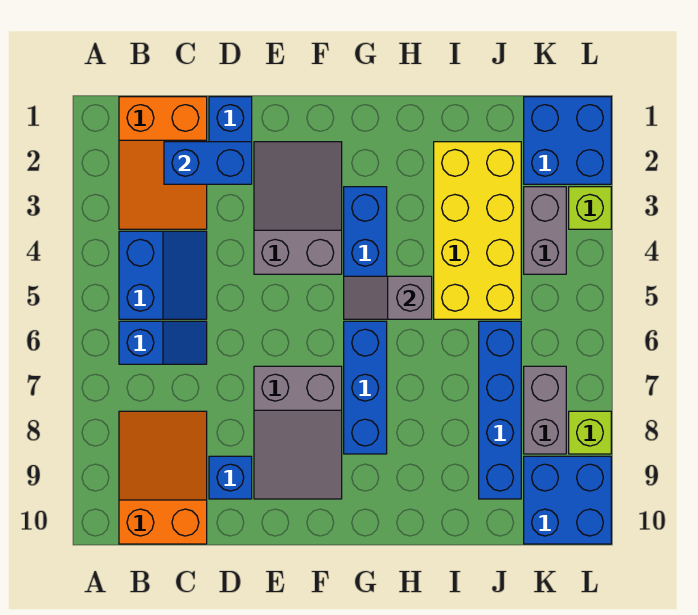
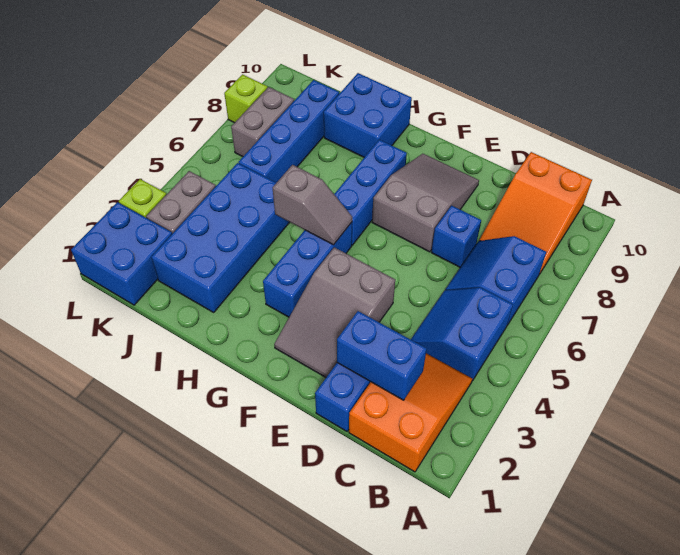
blue 1x2 slope [119,321,207,364] -> blue 2x2 slope [445,236,546,325]
blue 1x1 brick [209,456,252,499] -> blue 1x1 brick moved to [431,206,481,267]
yellow 2x4 brick [434,142,521,319] -> blue 2x4 brick [151,163,290,312]
blue 2x2 brick [524,456,611,544] -> blue 2x2 brick moved to [324,73,412,157]

